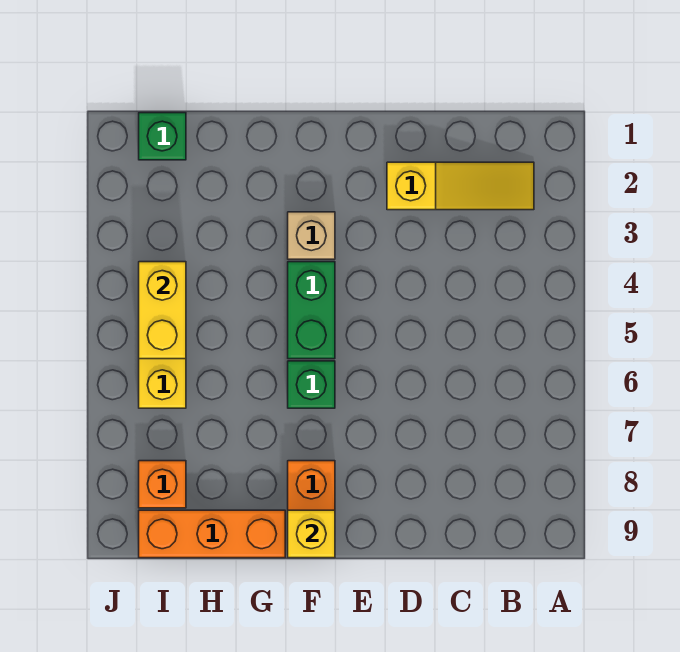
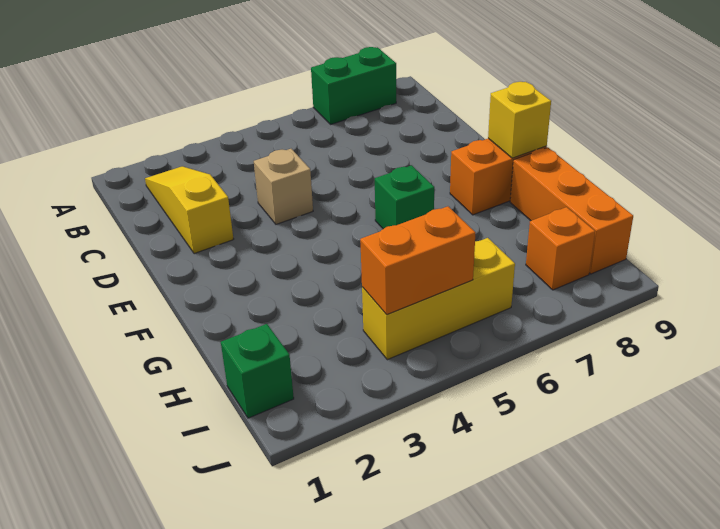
tan 1x1 brick [288,212,335,259] -> tan 1x1 brick moved to [254,149,313,224]
green 1x2 brick [288,262,335,359] -> green 1x2 brick moved to [311,47,396,124]
yellow 1x2 brick [139,262,186,359] -> orange 1x2 brick [360,206,476,315]

